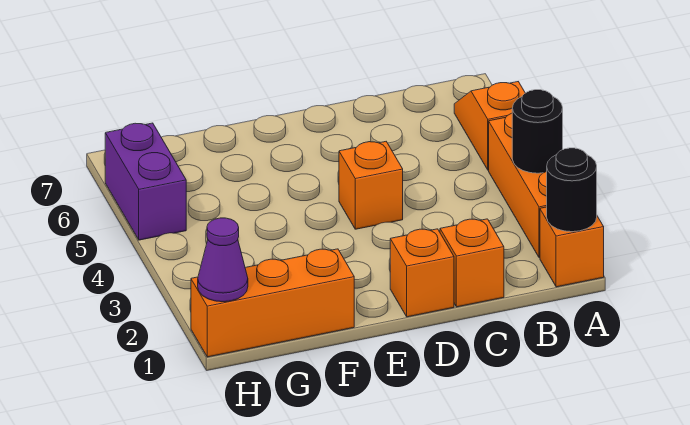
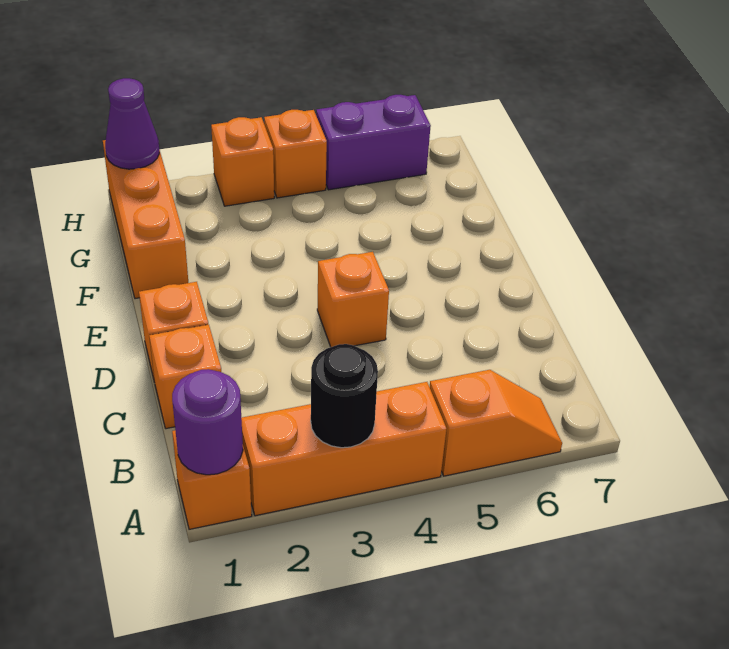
black 1x1 round brick [547,148,597,232] -> purple 1x1 round brick [172,369,243,475]
none -> orange 1x1 brick [211,117,274,206]
none -> orange 1x1 brick [264,110,327,198]

